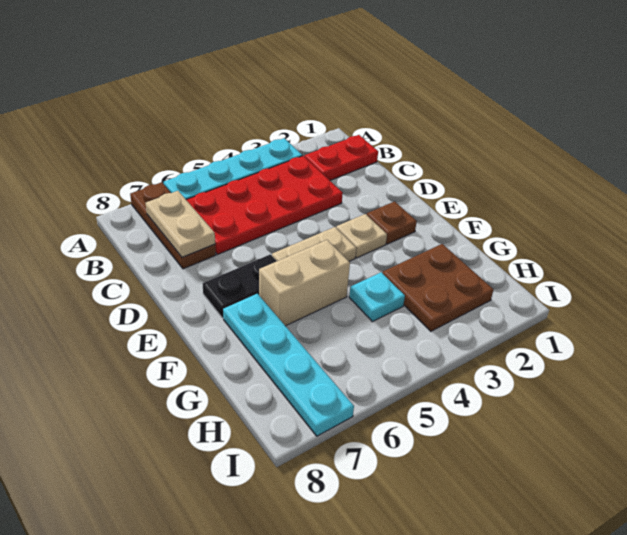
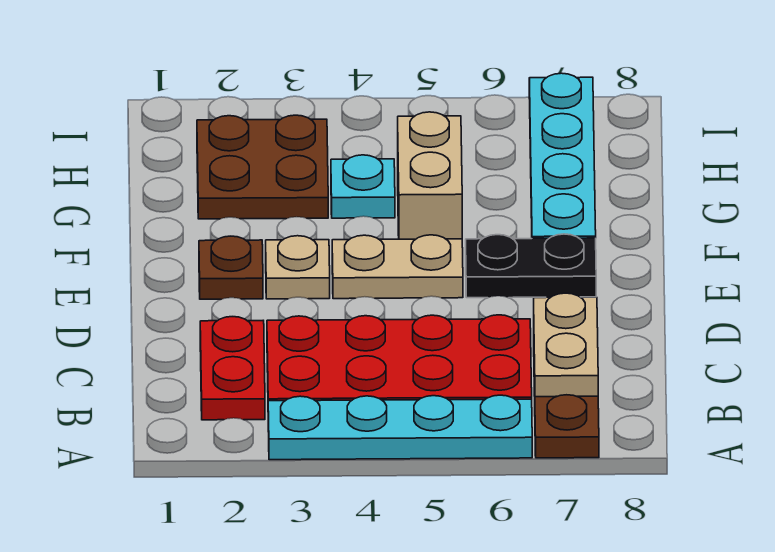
red 1x2 plate [304,135,378,180] -> red 1x2 plate turned to [200,317,265,420]
tan 1x2 brick [259,240,350,326] -> tan 1x2 brick turned to [398,112,462,239]

